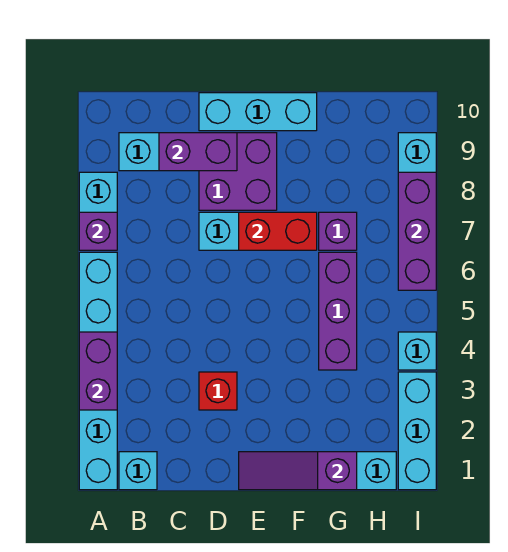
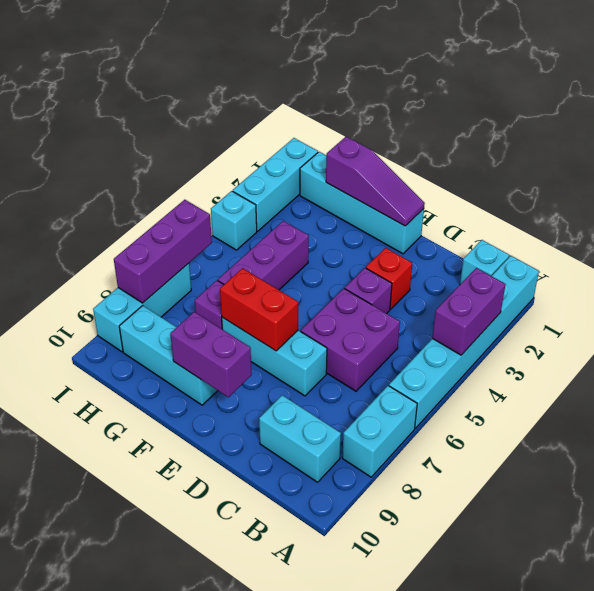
purple 1x1 brick [79,212,117,250] -> purple 1x1 brick moved to [345,268,392,313]
purple 1x2 brick [159,133,237,171] -> purple 1x2 brick moved to [170,312,252,397]
purple 2x2 brick [199,133,277,210] -> purple 2x2 brick moved to [301,289,400,391]
cyan 1x3 brick [199,93,317,131] -> cyan 1x3 brick moved to [119,306,218,405]

